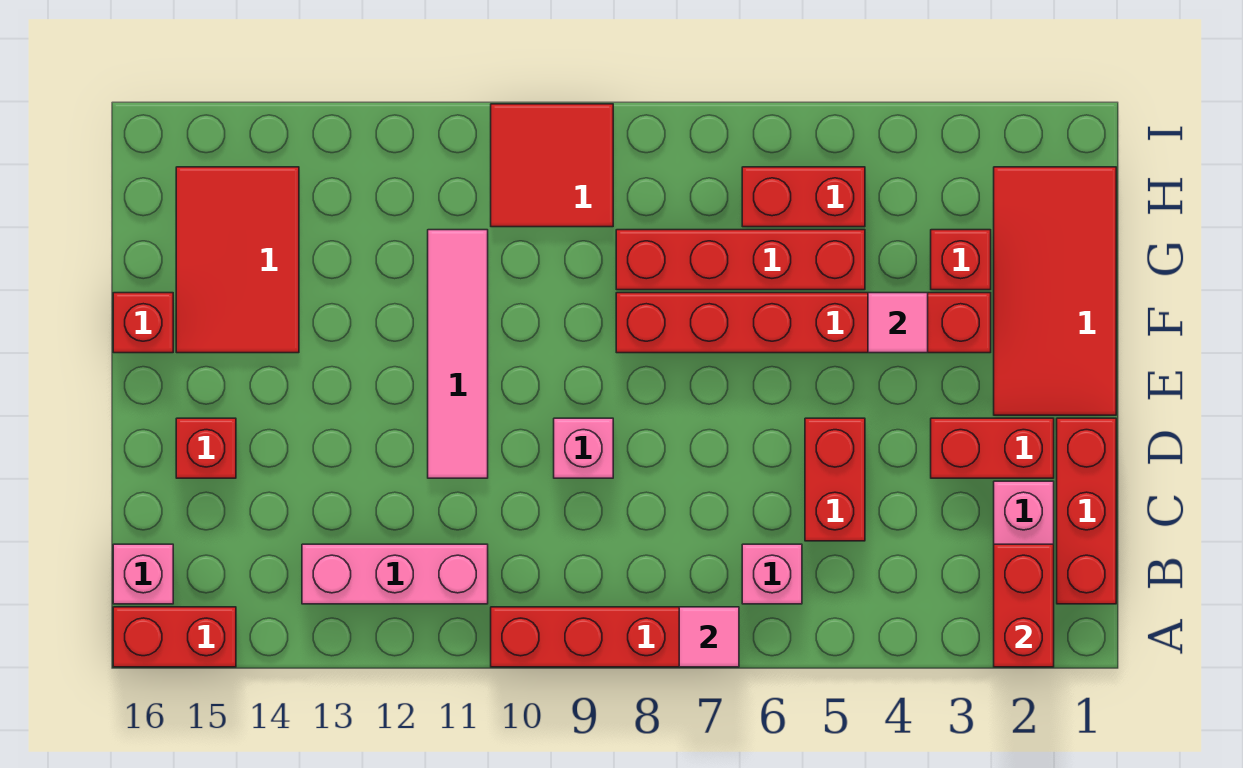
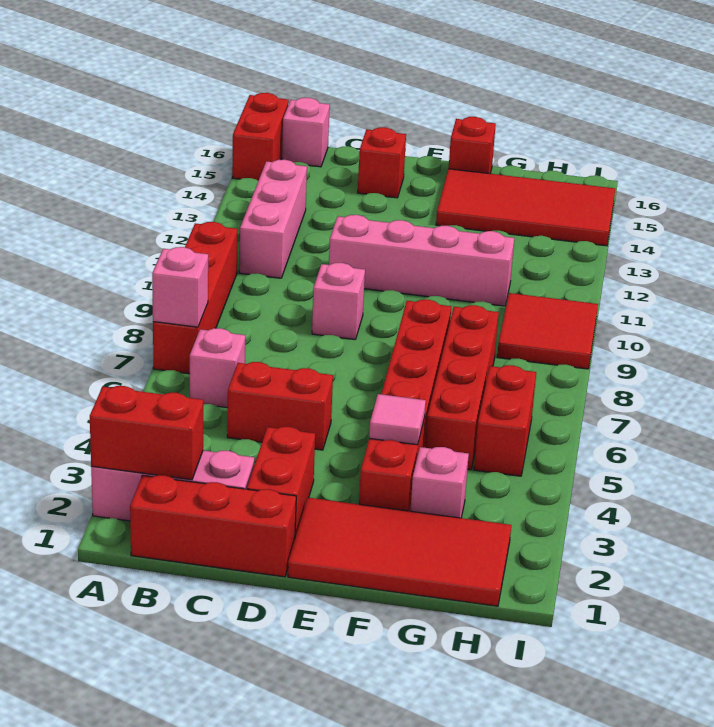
pink 1x1 tile [679,607,739,667] -> pink 1x1 brick [152,247,208,327]
pink 1x4 tile [428,230,488,478] -> pink 1x4 brick [329,215,514,306]
red 2x3 tile [176,167,299,353] -> red 2x4 tile [436,169,615,246]
red 1x1 brick [931,230,991,290] -> pink 1x1 brick [410,447,469,518]

